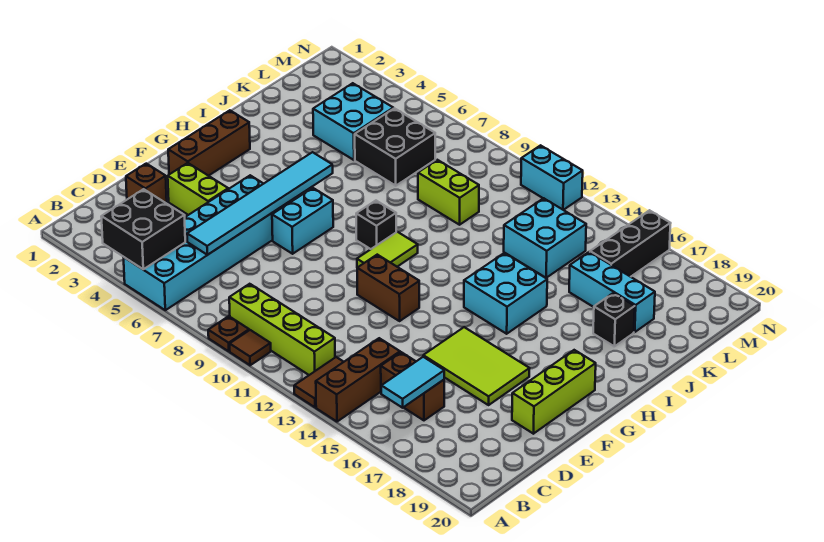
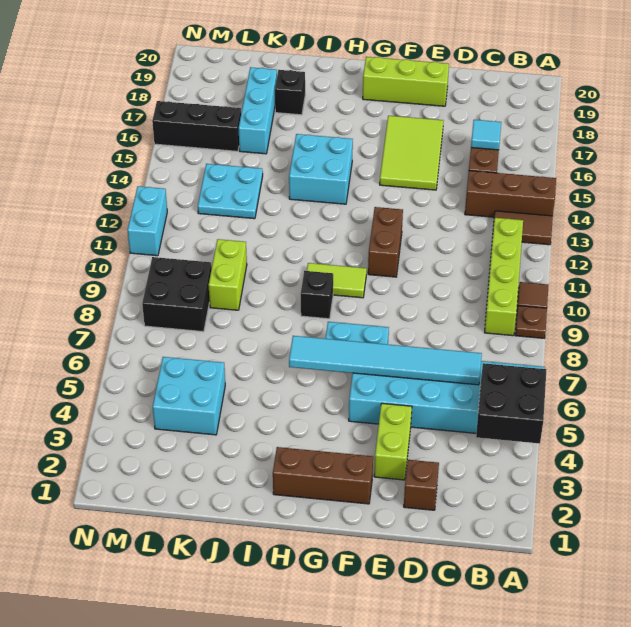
cyan 1x2 tile [381,357,444,408] -> cyan 1x1 tile [471,120,501,150]
black 2x2 brick [355,108,435,186] -> black 2x2 brick moved to [142,257,212,332]
cyan 2x2 brick [504,198,586,278] -> cyan 2x2 plate [198,164,263,219]

